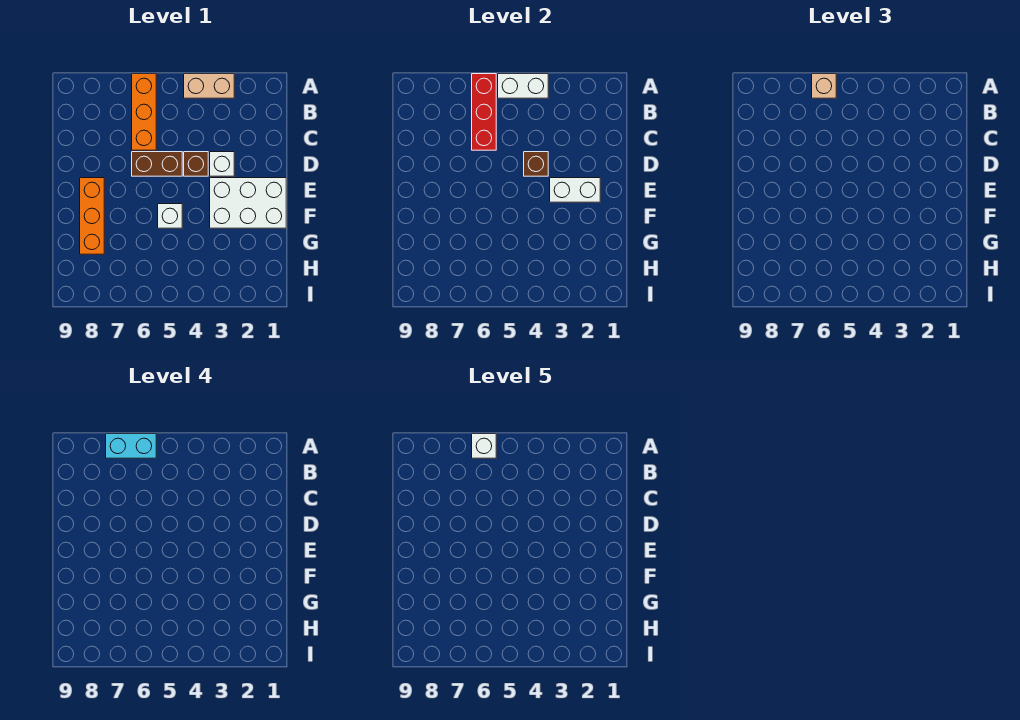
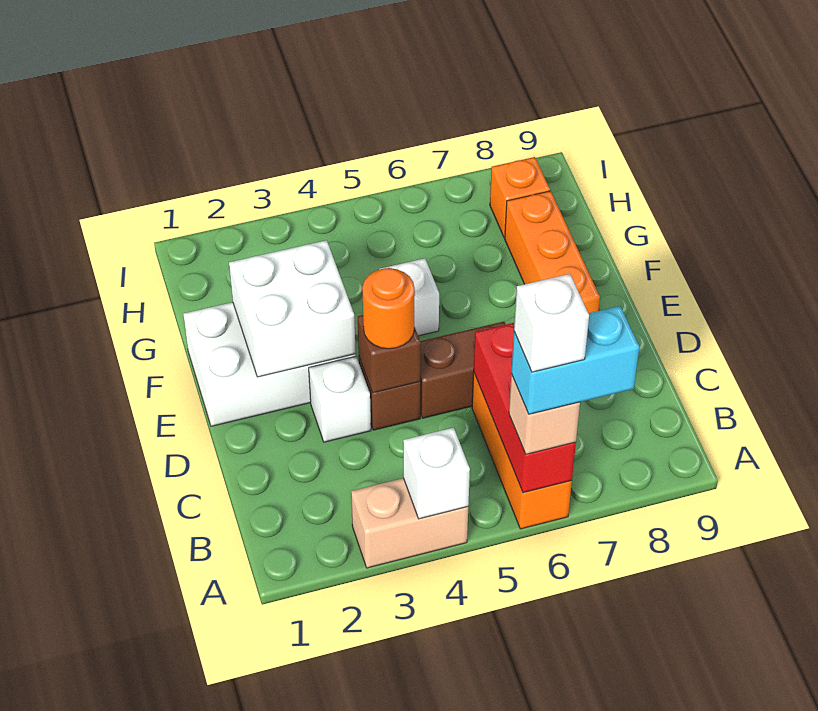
white 1x2 brick [498,74,548,98] -> white 1x1 brick [403,428,470,519]
none -> orange 1x1 round brick [362,268,415,349]
white 1x2 brick [550,178,600,202] -> white 2x2 brick [229,240,356,377]
none -> orange 1x1 brick [490,157,550,238]

